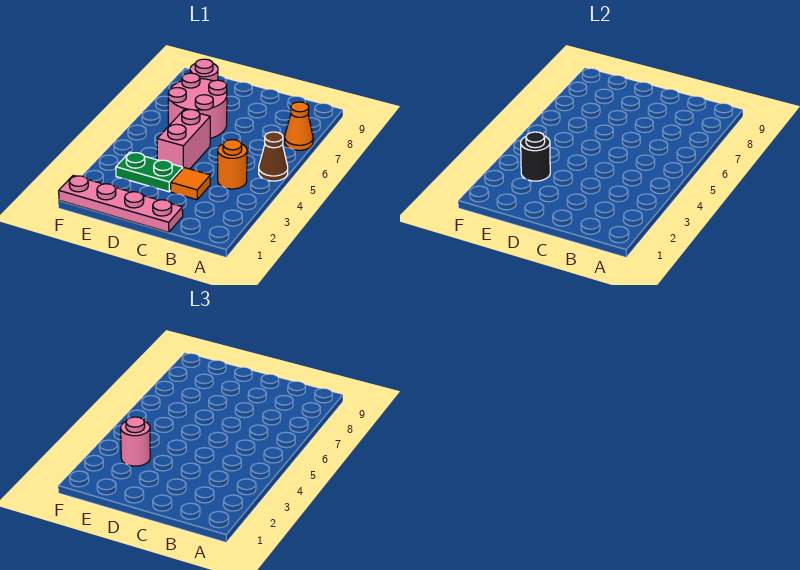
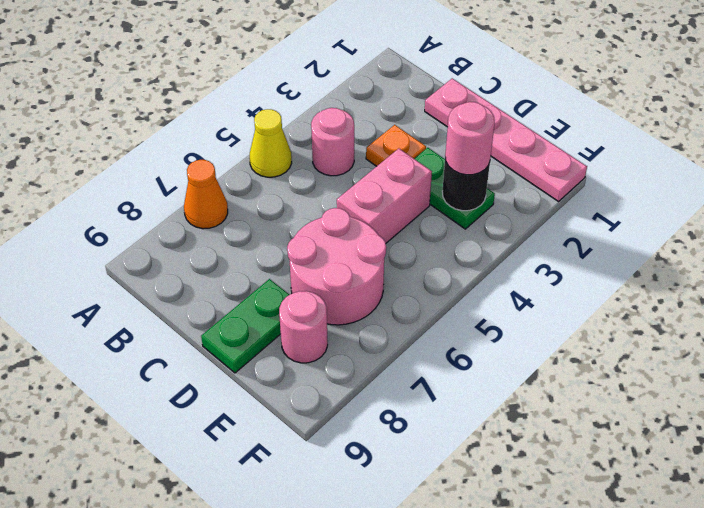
brown 1x1 cone [259,132,288,181] -> yellow 1x1 cone [250,109,292,177]
orange 1x1 round brick [218,140,247,189] -> pink 1x1 round brick [311,108,354,176]
orange 1x1 tile [171,168,210,200] -> orange 1x1 plate [366,125,426,166]
none -> green 1x2 plate [201,279,289,373]

